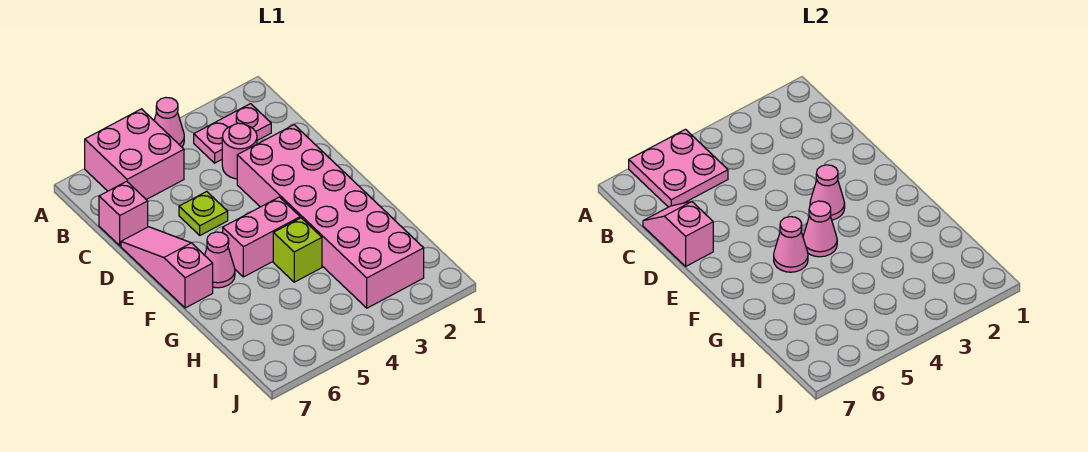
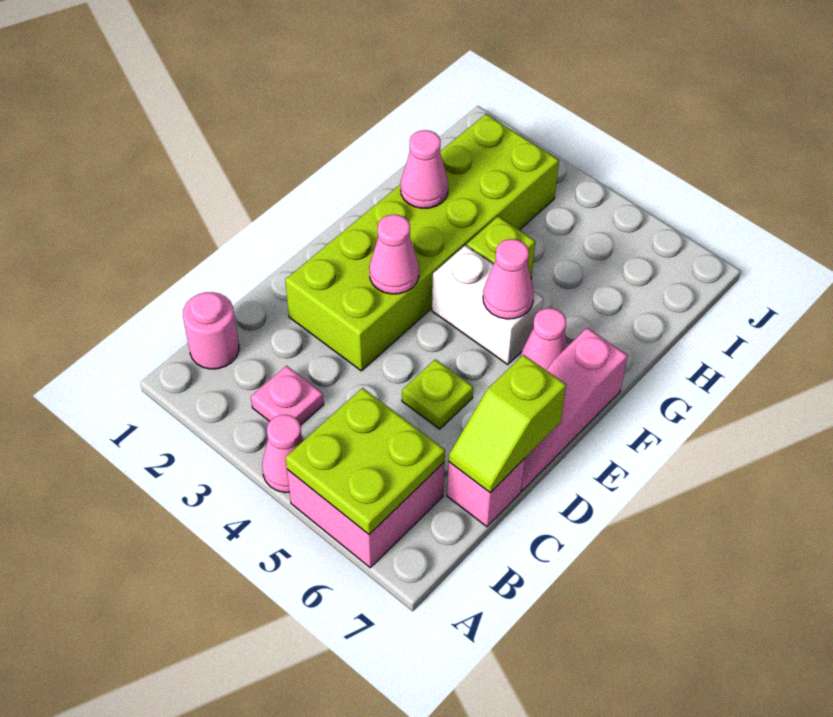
pink 2x2 plate [629,129,728,207] -> lime 2x2 plate [285,388,445,534]
pink 1x2 plate [194,104,271,163] -> pink 1x1 plate [251,366,324,425]
pink 1x1 round brick [222,123,257,179] -> pink 1x1 round brick moved to [183,292,239,369]
pink 1x2 slope [643,202,713,266] -> lime 1x2 slope [449,355,566,493]
pink 2x6 brick [237,125,424,308] -> lime 2x6 brick [285,114,559,371]
pink 1x2 brick [223,197,300,277] -> white 1x2 brick [432,245,543,365]
pink 1x1 cone [803,201,837,257] -> pink 1x1 cone moved to [401,130,448,208]

